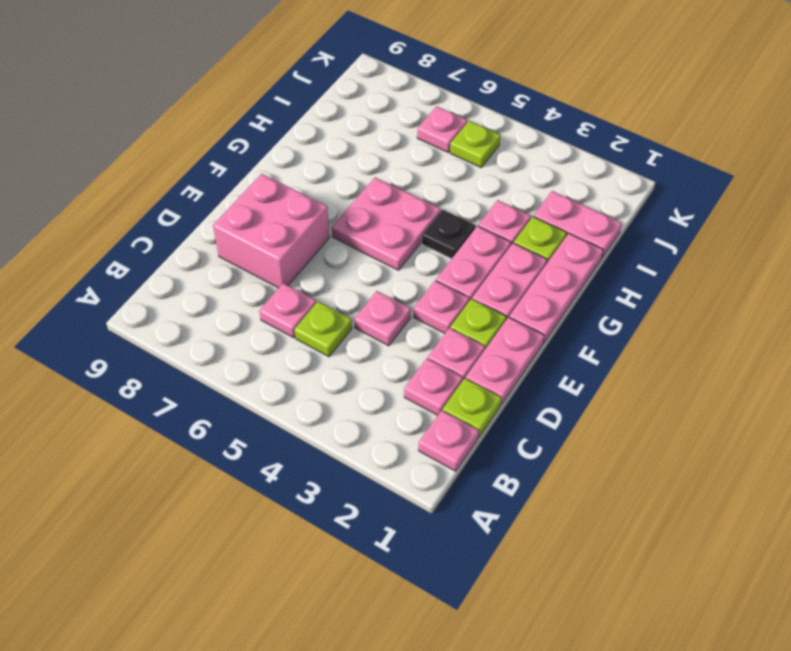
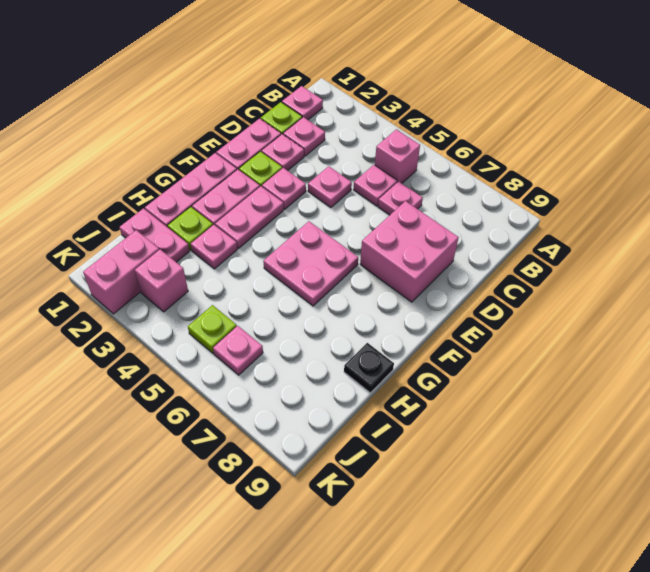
none -> pink 1x1 brick [375,129,420,183]
lime 1x1 plate [294,302,352,357] -> pink 1x1 plate [353,165,397,206]
black 1x1 plate [422,210,476,259] -> black 1x1 plate moved to [344,343,394,393]
none -> pink 1x2 brick [83,230,159,314]
none -> pink 1x1 brick [135,250,188,312]

